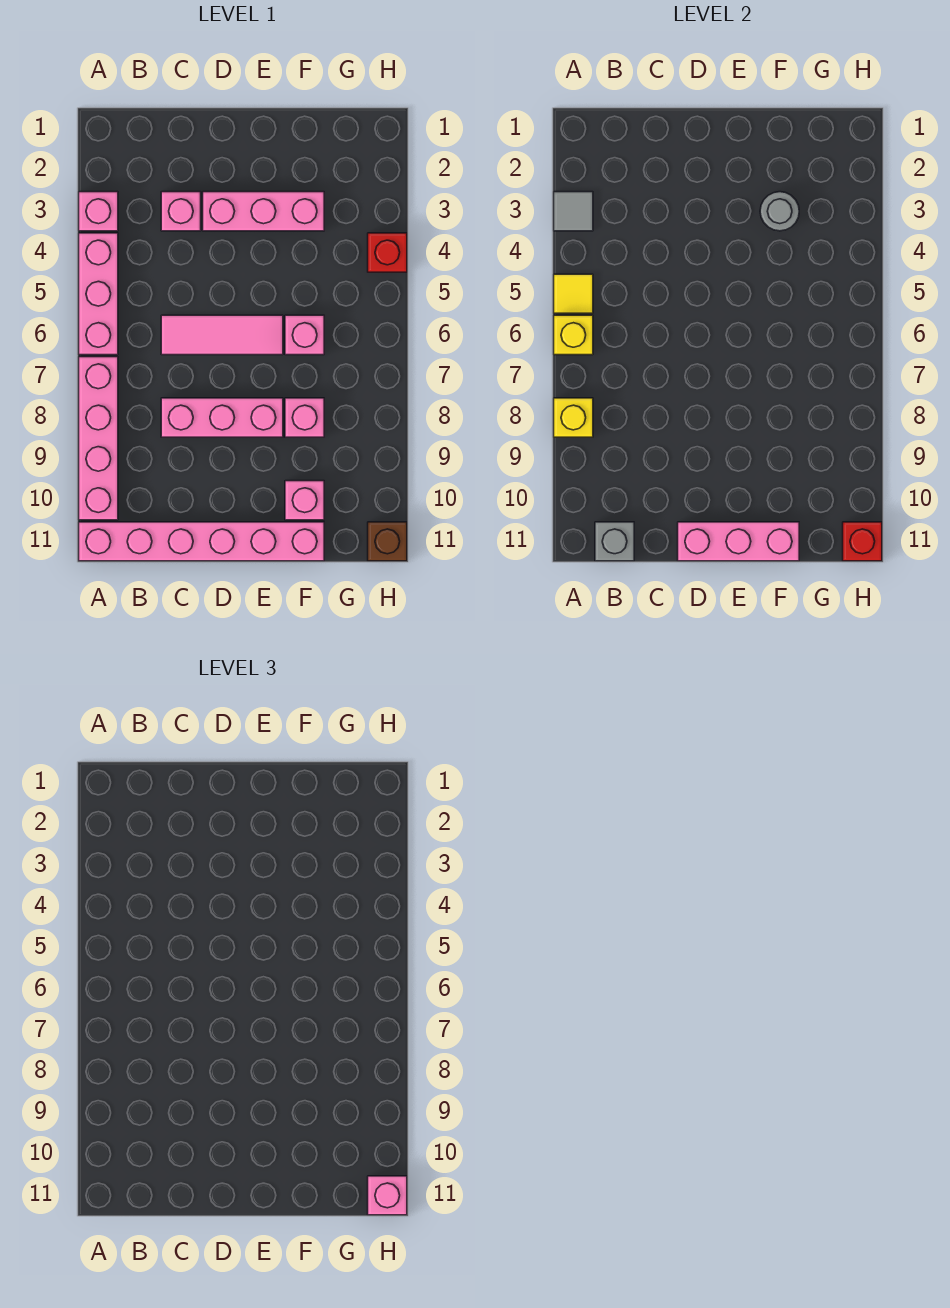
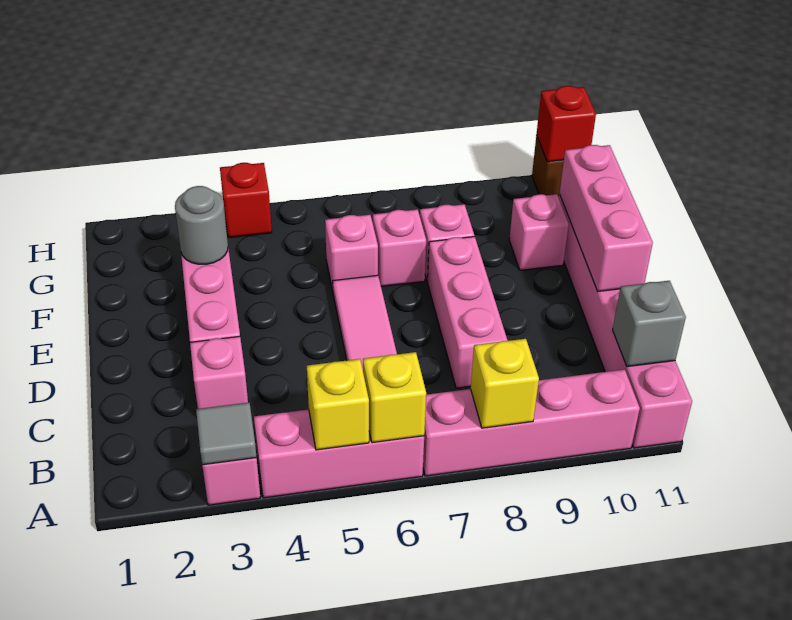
yellow 1x1 tile [554,274,593,313] -> yellow 1x1 brick [307,359,369,450]
pink 1x1 brick [368,1176,407,1215] -> pink 1x1 brick moved to [373,209,426,286]

